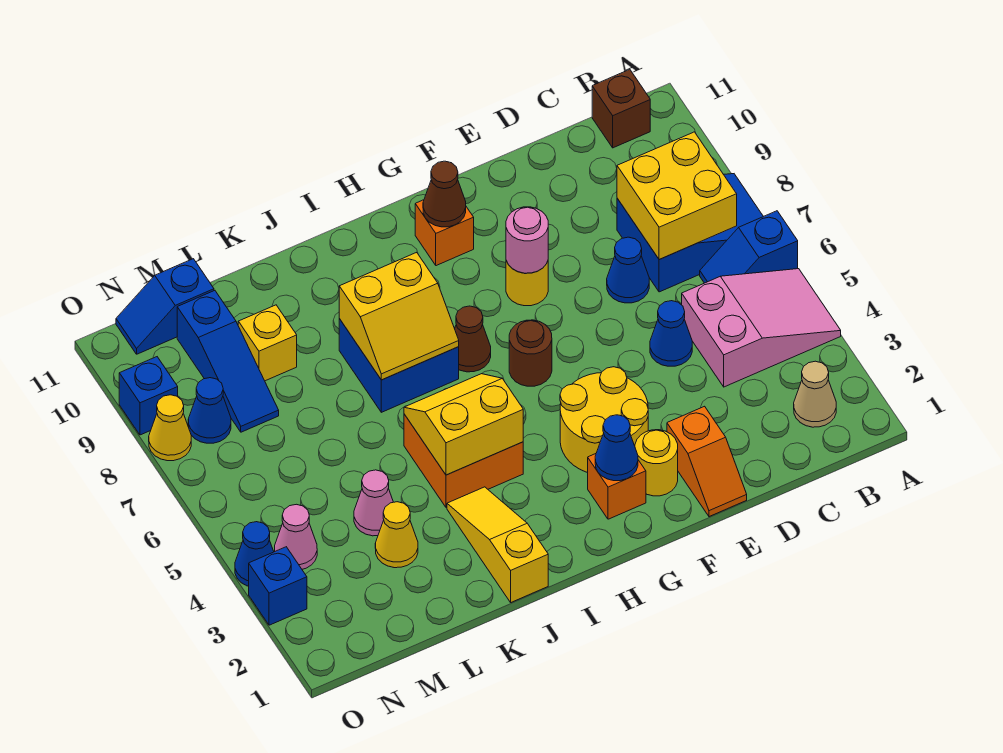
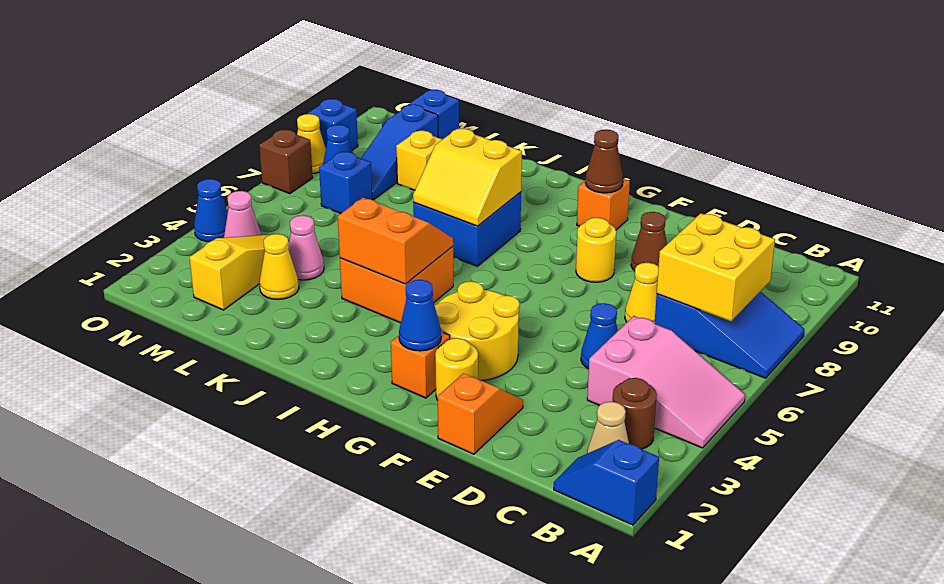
blue 1x2 slope [700,211,798,283] -> blue 1x2 slope moved to [554,440,659,525]
brown 1x1 brick [592,69,650,148] -> brown 1x1 brick moved to [259,130,313,194]
blue 1x1 cone [607,237,649,303] -> yellow 1x1 cone [625,263,659,324]
orange 1x2 slope [667,406,747,517] -> orange 1x2 slope turned to [438,373,523,454]
pink 1x1 round brick [506,207,548,273] -> none
brown 1x1 round brick [509,320,552,386] -> brown 1x1 round brick moved to [612,378,657,449]
brown 1x1 cone [455,306,491,372] -> brown 1x1 cone moved to [631,212,667,271]
yellow 2x2 slope [404,374,523,475] -> orange 2x2 slope [338,198,453,284]
yellow 1x3 slope [447,487,548,602] -> yellow 1x3 slope moved to [190,235,289,310]
blue 1x1 brick [249,547,307,625] -> blue 1x1 brick moved to [319,152,372,213]

